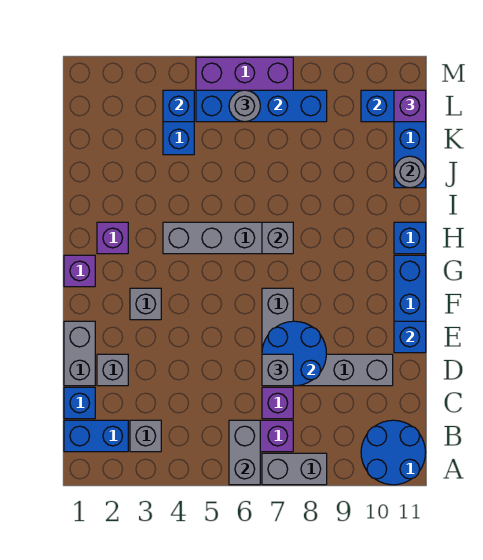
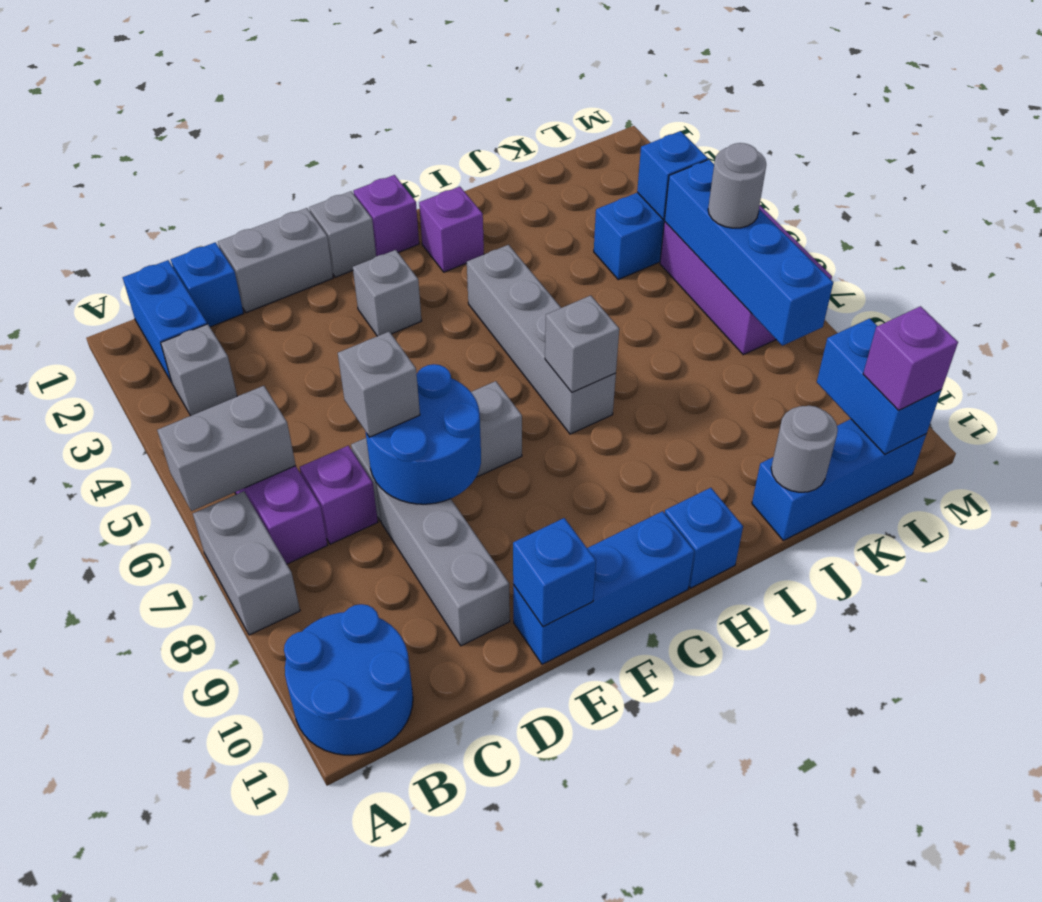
grey 1x1 brick [97,354,128,386] -> grey 1x1 brick moved to [309,191,376,277]

